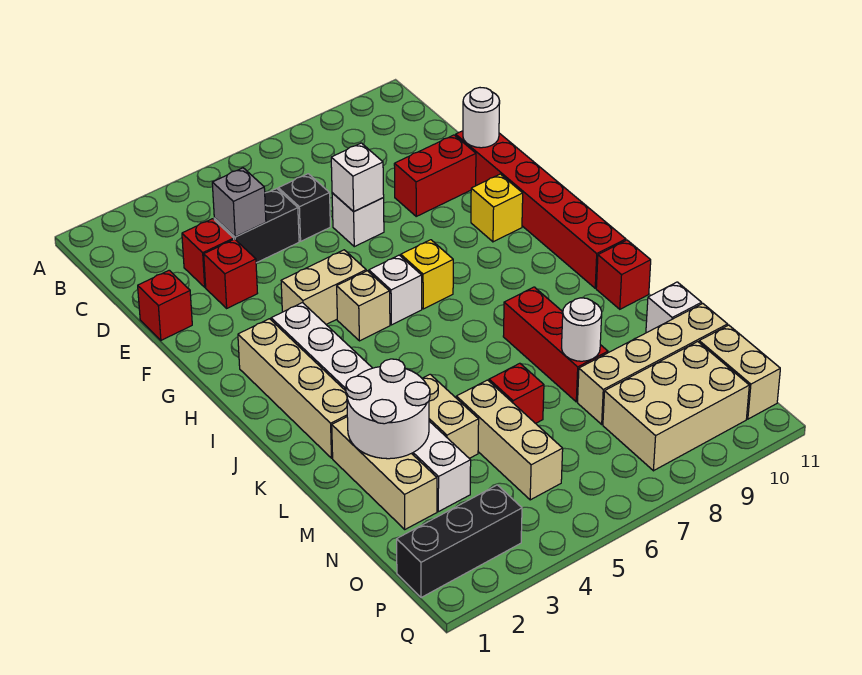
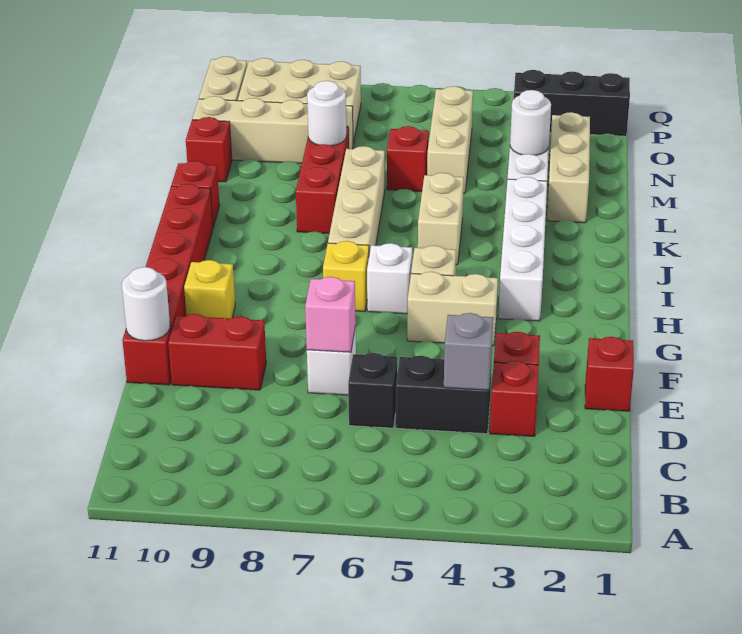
white 1x1 brick [331,143,384,212] -> pink 1x1 brick [305,277,356,352]
tan 1x4 brick [238,319,347,458] -> tan 1x4 brick moved to [328,146,385,254]
white 2x2 round brick [346,359,430,459] -> white 1x1 round brick [510,90,551,155]
tan 1x2 brick [422,374,479,458] -> tan 1x2 brick moved to [418,173,464,265]
white 1x1 brick [646,282,702,333] -> red 1x1 brick [186,117,232,182]

